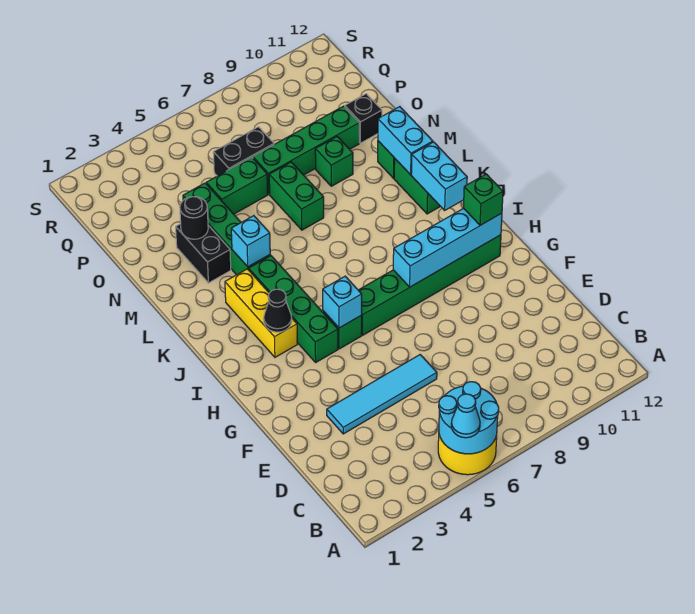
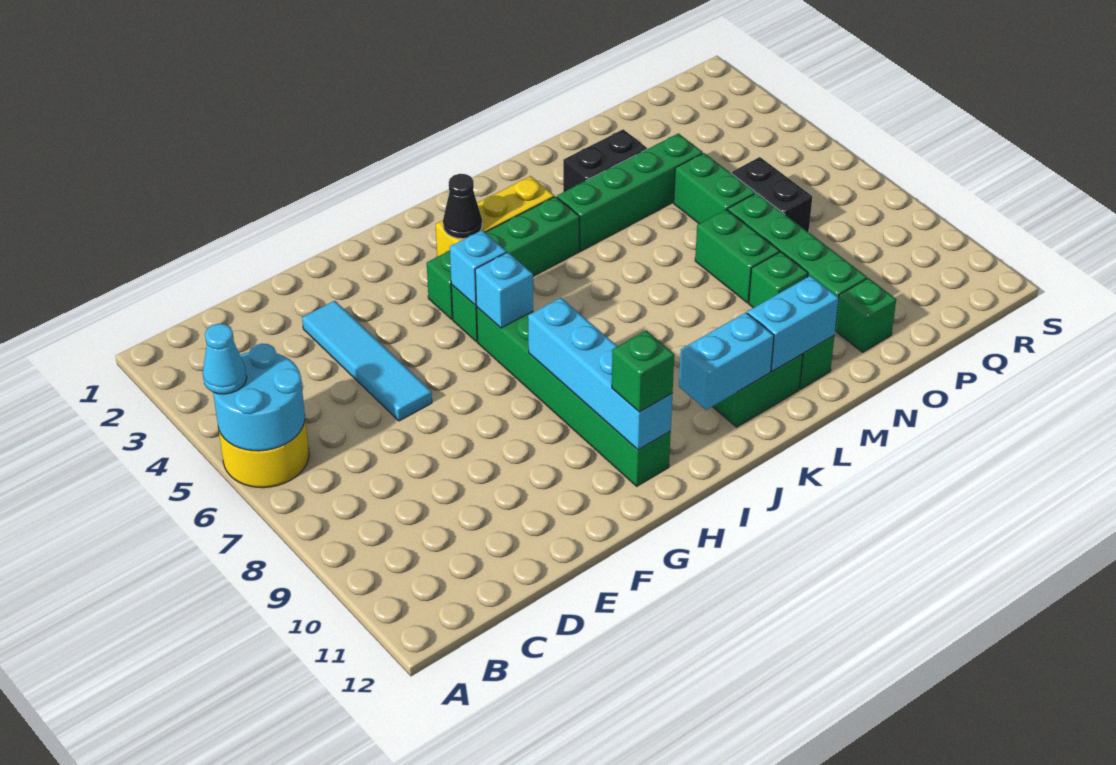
cyan 1x1 brick [231,216,270,267] -> cyan 1x1 brick moved to [475,252,533,328]
green 1x2 brick [269,162,324,230] -> green 1x2 brick turned to [695,209,780,303]
black 1x1 round brick [180,197,208,239] -> none
black 1x1 brick [345,94,382,143] -> green 1x1 brick [835,278,896,352]

